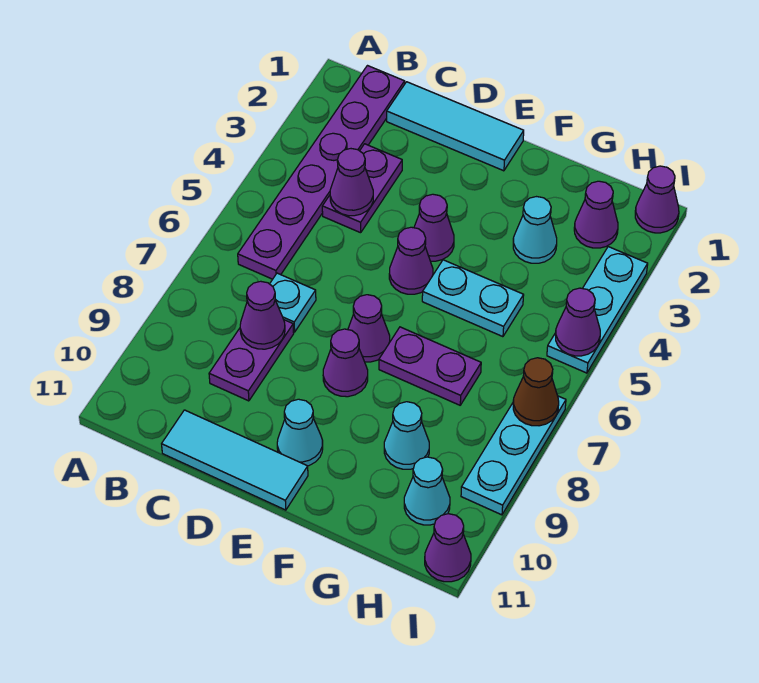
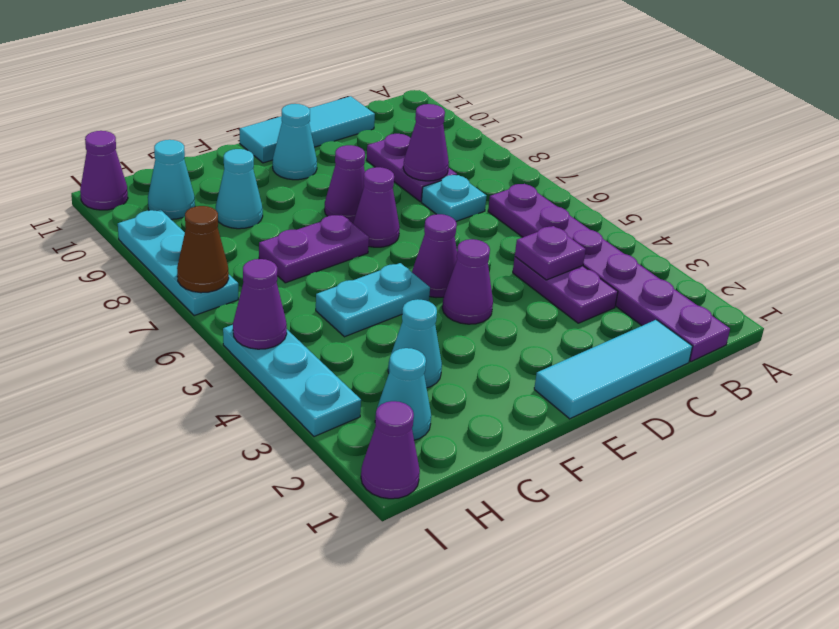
purple 1x1 cone [330,149,373,216] -> purple 1x1 plate [515,226,586,280]
purple 1x1 cone [574,181,618,248] -> cyan 1x1 cone [375,348,431,440]

